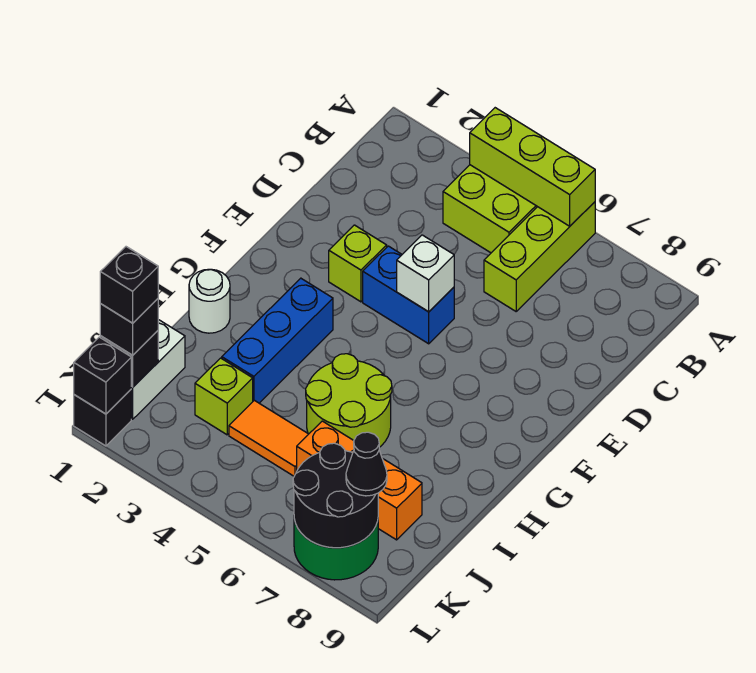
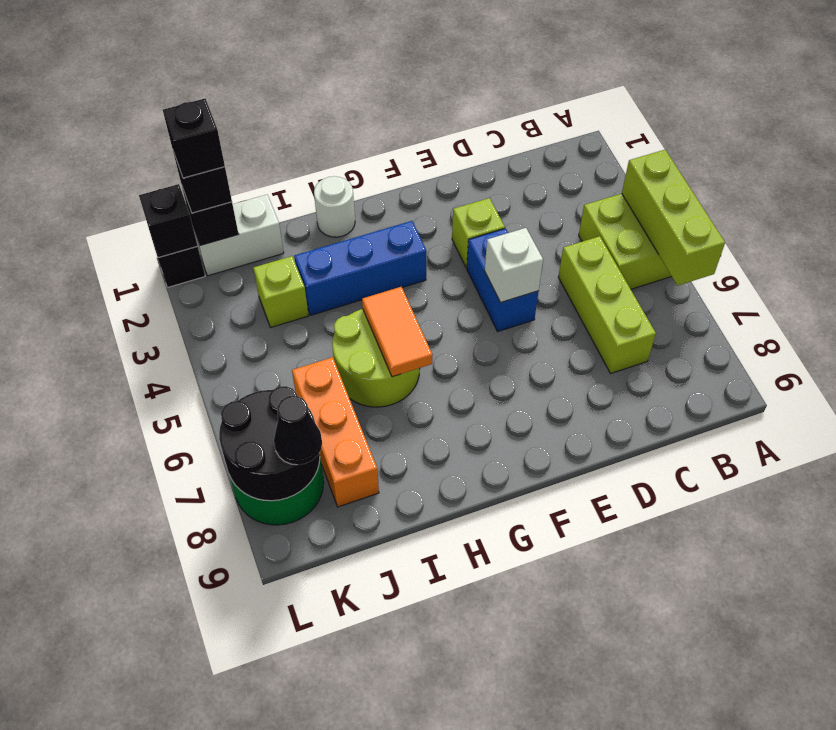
lime 1x3 brick [484,202,595,311] -> lime 1x3 brick turned to [558,236,656,373]
orange 1x2 tile [229,401,308,476] -> orange 1x2 tile moved to [362,287,433,377]

